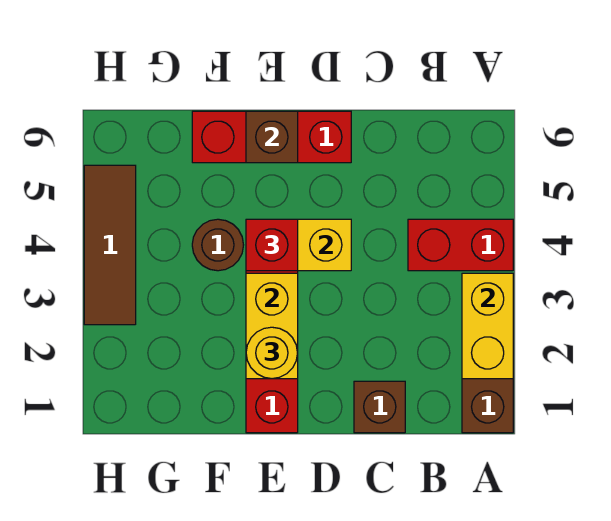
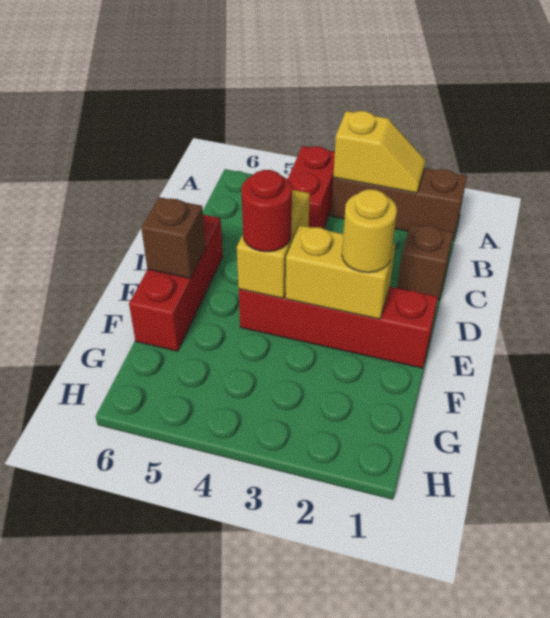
yellow 1x2 brick [462,273,513,379] -> yellow 1x2 slope [333,111,426,193]
red 1x1 brick [246,219,298,271] -> red 1x1 round brick [241,170,292,252]
brown 1x1 round brick [192,219,243,271] -> none
brown 1x3 tile [84,165,136,325] -> none

